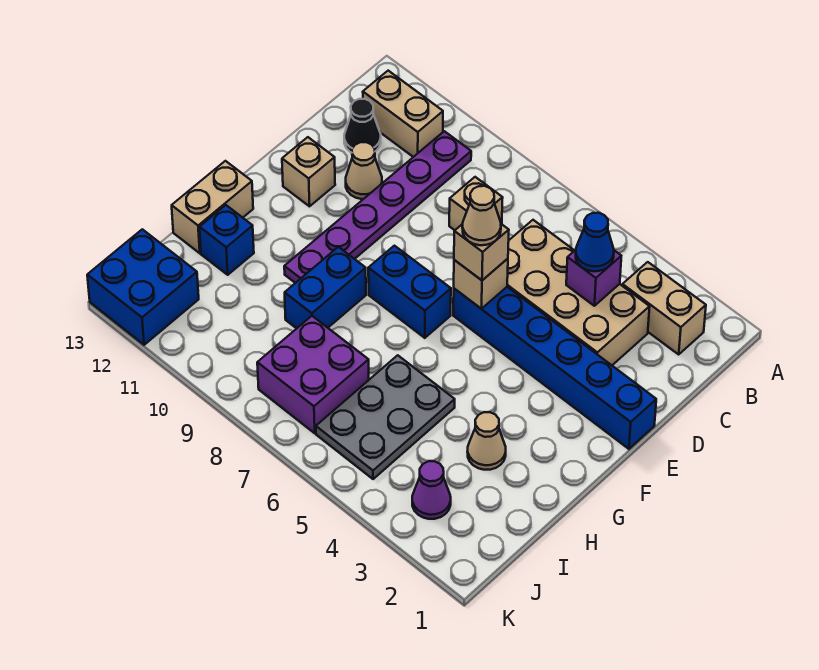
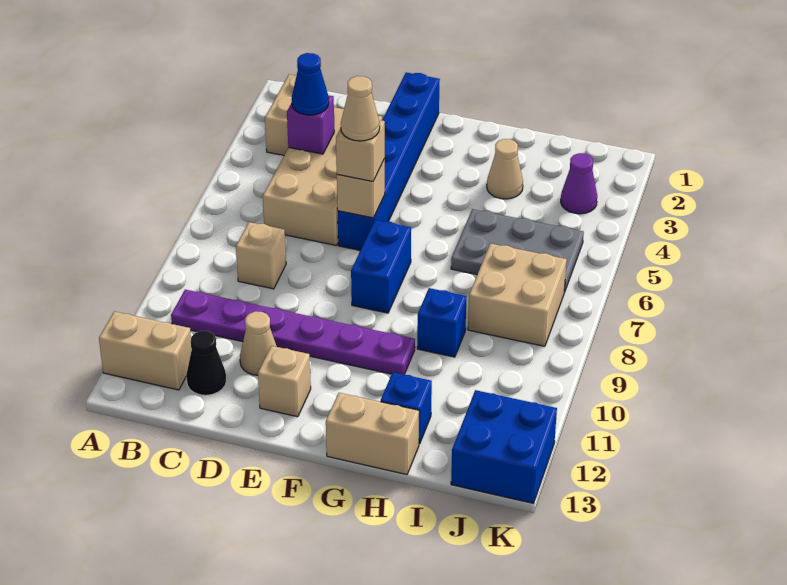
tan 1x2 brick [363,71,443,157] -> tan 1x2 brick turned to [99,311,192,390]
blue 1x2 brick [285,247,366,328] -> blue 1x1 brick [417,288,467,357]
purple 2x2 brick [257,316,369,433] -> tan 2x2 brick [468,243,567,346]

